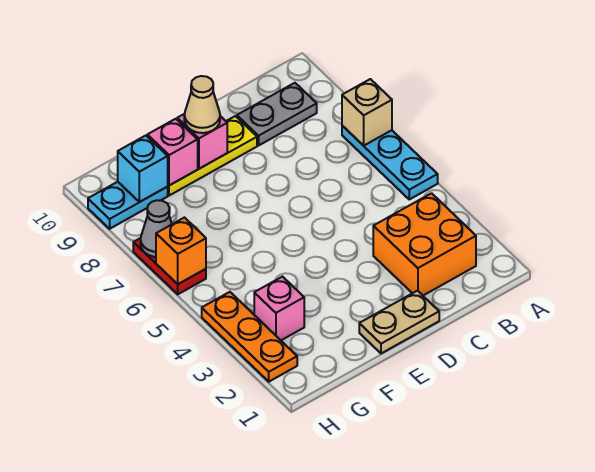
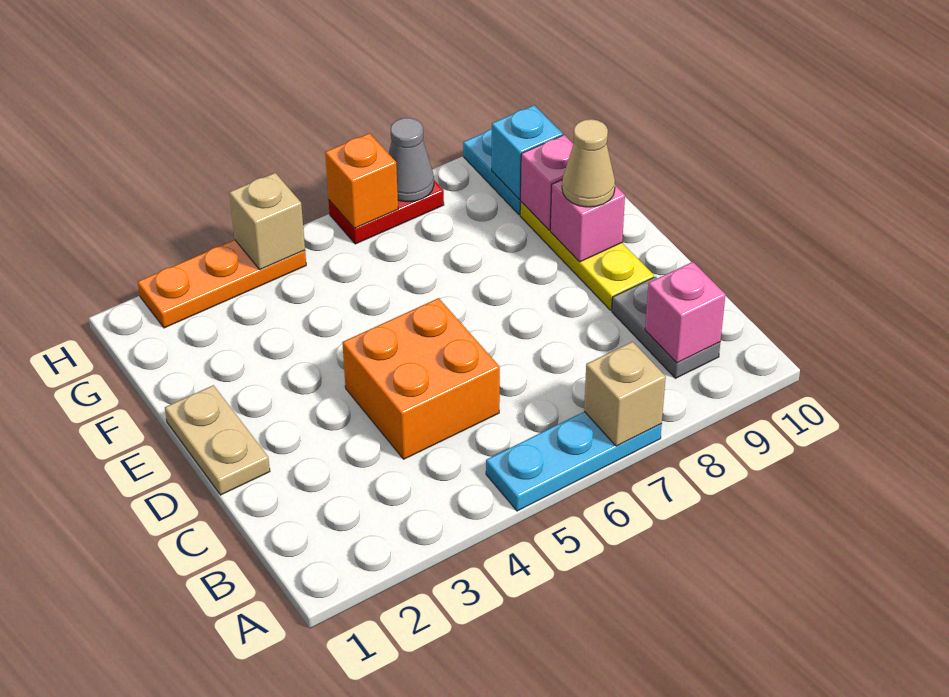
orange 2x2 brick [373,193,476,295] -> orange 2x2 brick moved to [342,298,500,459]
pink 1x1 brick [254,277,304,340] -> pink 1x1 brick moved to [645,262,726,363]
none -> tan 1x1 brick [229,173,305,270]

